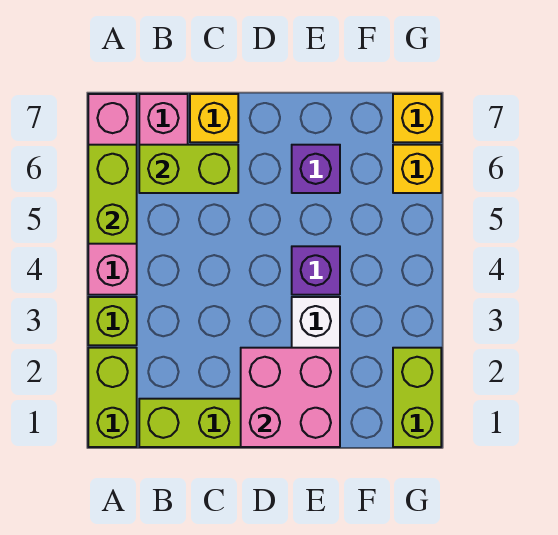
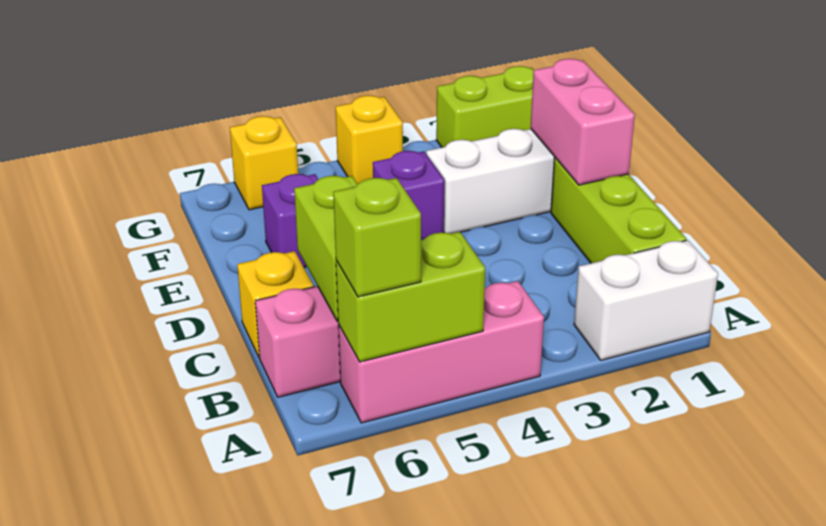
lime 1x2 brick [88,348,137,447] -> white 1x2 brick [574,240,718,360]
lime 1x1 brick [88,297,137,345] -> lime 1x1 brick moved to [333,178,421,297]
pink 1x4 brick [88,94,137,295] -> pink 1x3 brick [338,281,544,423]
pink 2x2 brick [241,348,340,447] -> pink 1x2 brick [531,59,635,185]
yellow 1x1 brick [393,94,441,142] -> yellow 1x1 brick moved to [336,96,403,184]

